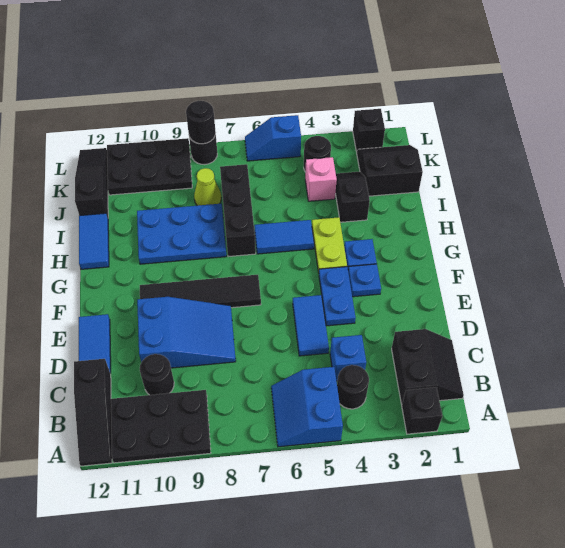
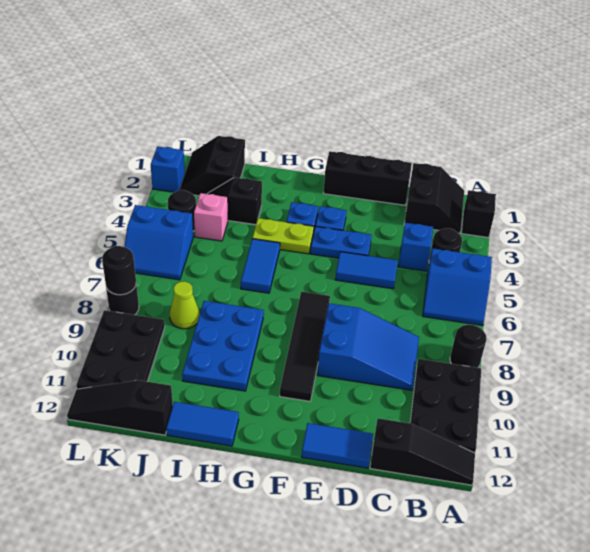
black 2x2 slope [392,329,464,404] -> black 2x2 slope turned to [404,163,464,233]
black 1x1 round brick [140,354,174,395] -> black 1x1 round brick moved to [450,325,487,368]
blue 2x3 slope [137,297,236,368] -> blue 2x3 slope turned to [317,303,419,390]
black 1x3 brick [220,164,256,257] -> black 1x3 brick moved to [323,151,412,205]
black 1x1 brick [353,109,385,152] -> blue 1x1 brick [151,147,185,192]
blue 1x2 slope [245,115,301,161] -> blue 2x2 slope [125,205,193,280]

